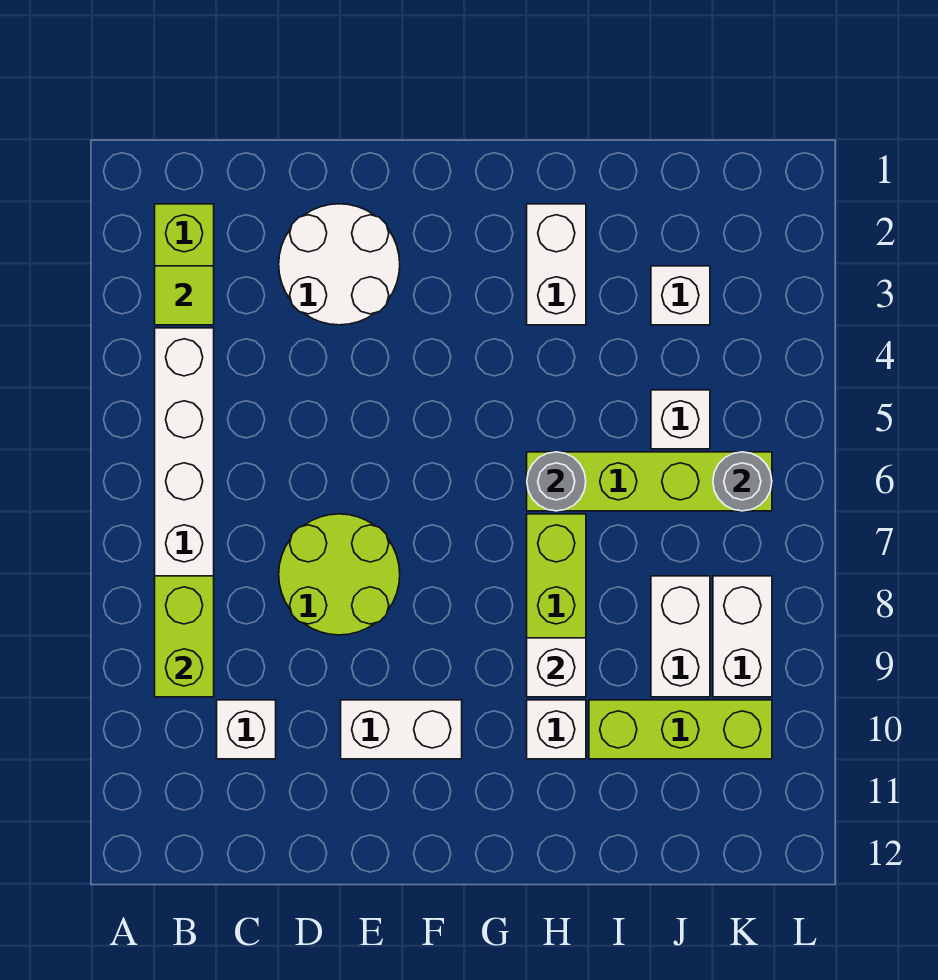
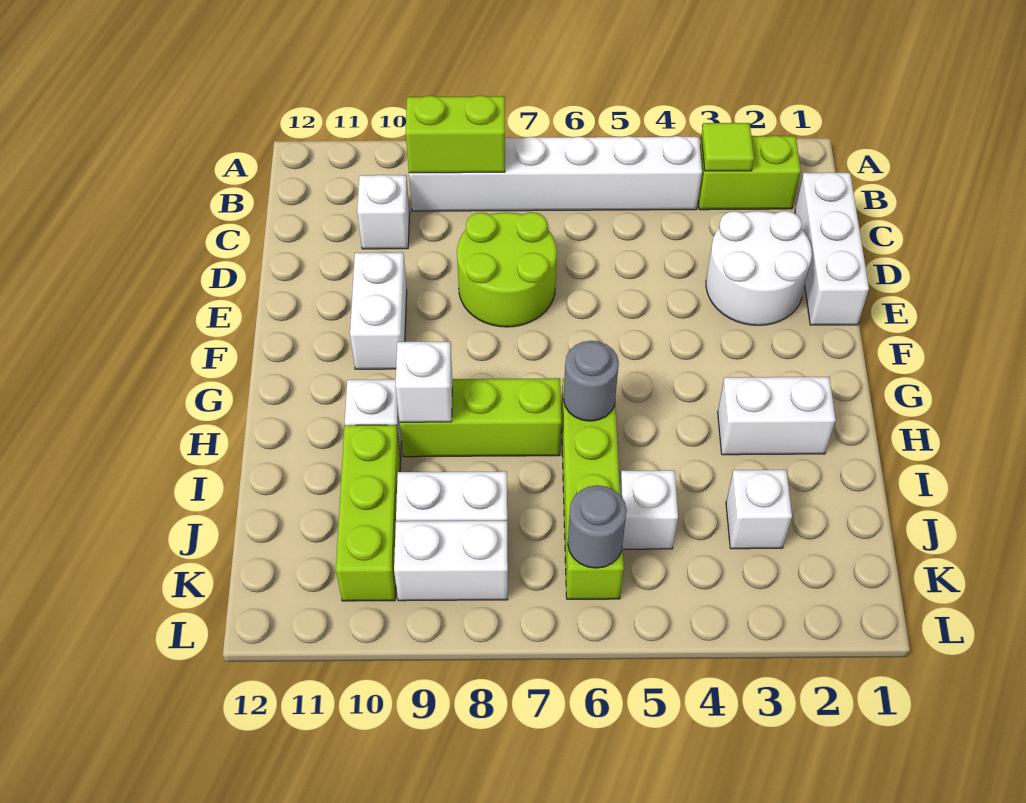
none -> white 1x3 brick [795,172,869,325]

